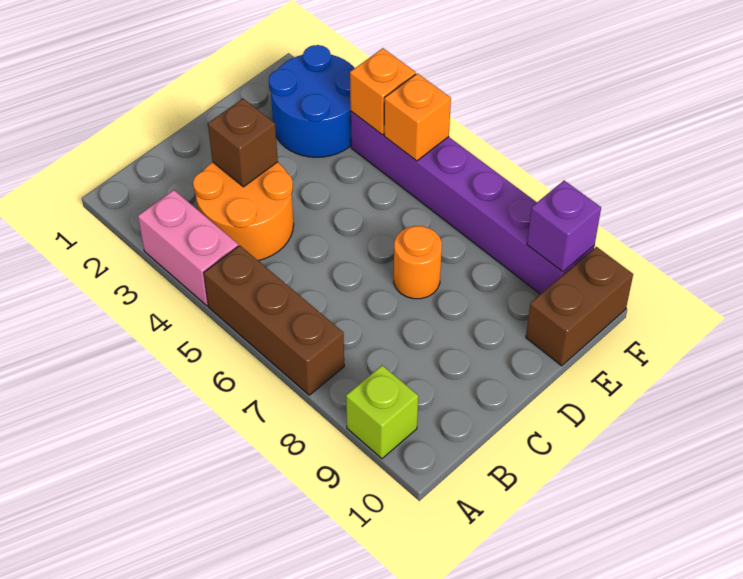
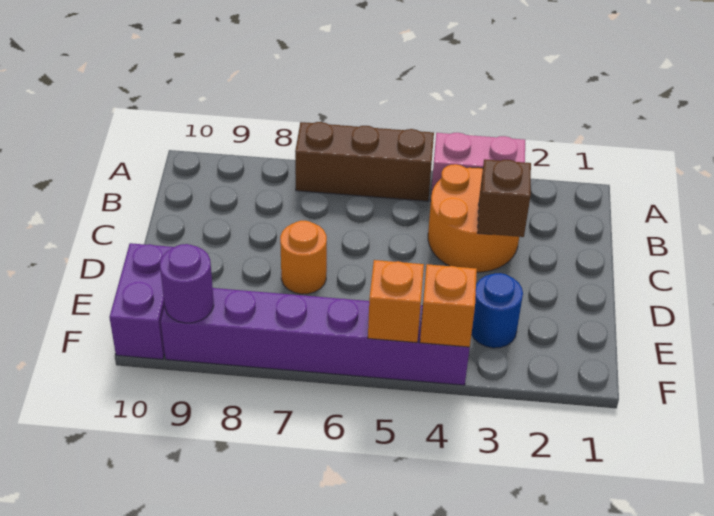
lime 1x1 brick [346,365,418,459] -> none
blue 2x2 round brick [269,45,355,157] -> blue 1x1 round brick [471,273,523,348]
brown 1x2 brick [526,247,633,366] -> purple 1x2 brick [109,243,174,359]
purple 1x1 brick [527,180,601,272] -> purple 1x1 round brick [160,244,214,323]

